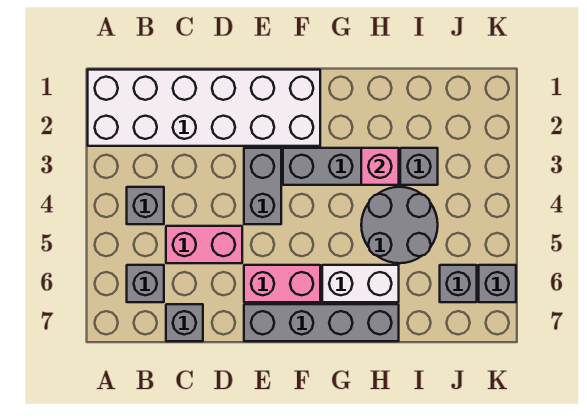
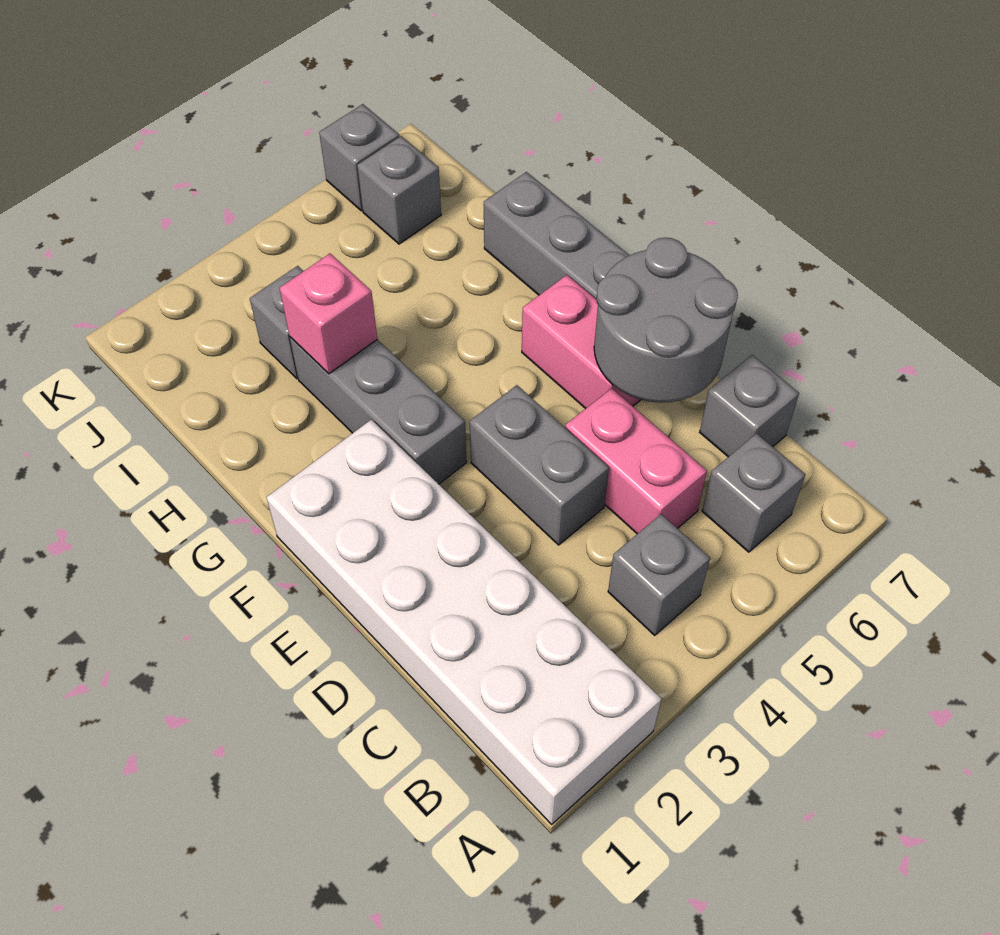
grey 1x2 brick [244,148,281,224] -> grey 1x2 brick turned to [470,385,609,545]
white 1x2 brick [322,265,399,302] -> none
grey 2x2 round brick [361,187,438,263] -> grey 2x2 round brick moved to [594,238,738,403]

